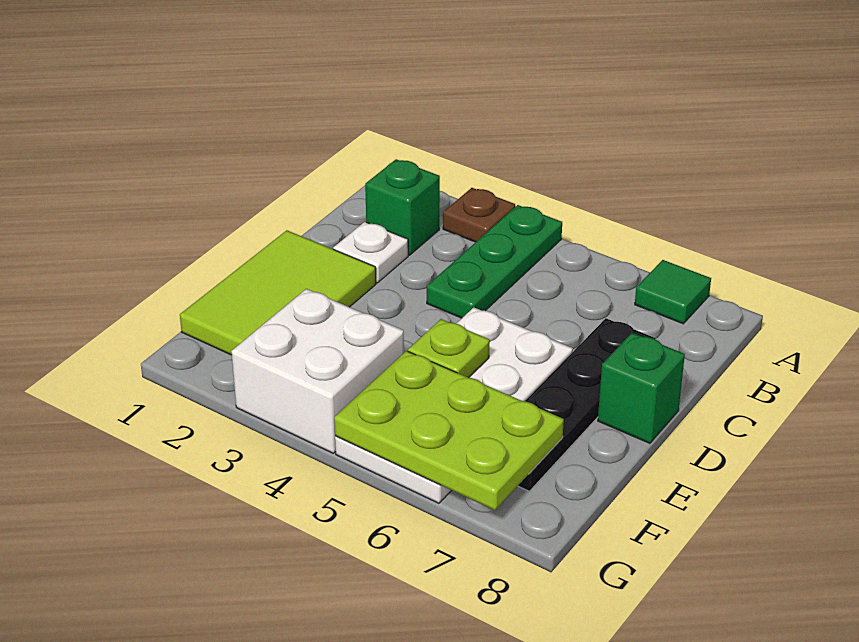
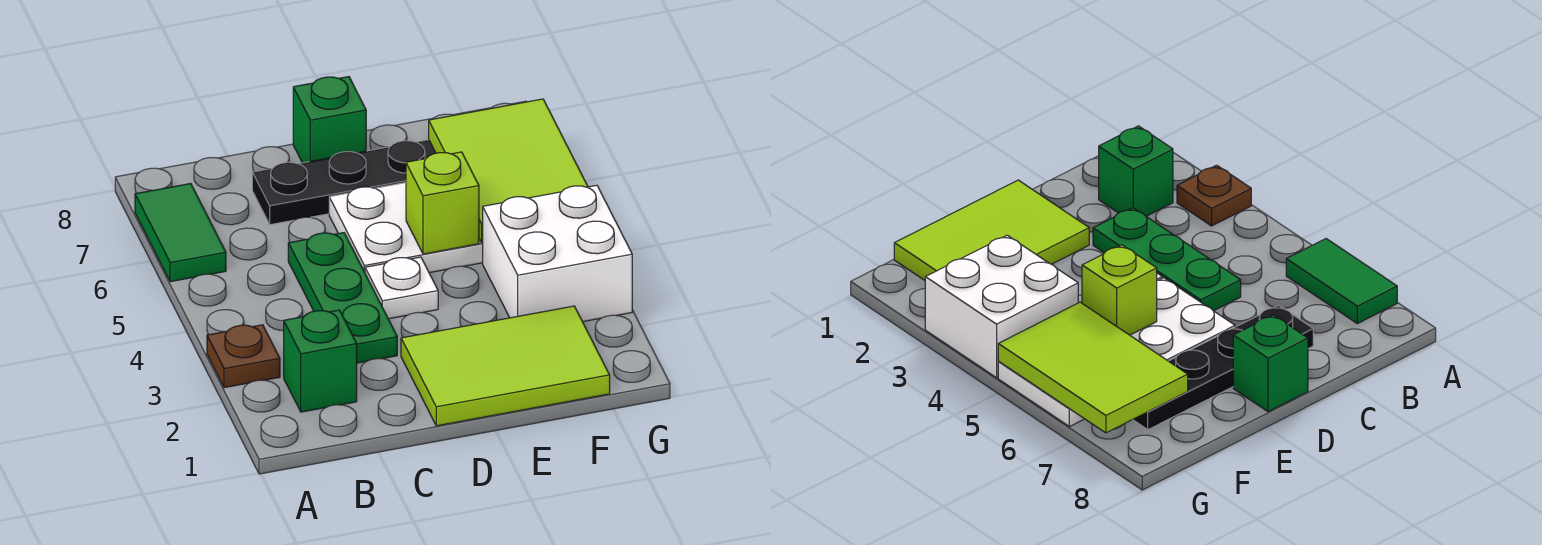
green 1x3 plate [427,205,562,318] -> green 1x3 plate turned to [288,233,397,363]
green 1x1 tile [635,260,711,324] -> green 1x2 tile [135,184,226,282]
white 1x1 plate [333,222,408,283] -> white 1x1 plate moved to [365,257,438,319]
lime 1x1 plate [408,319,490,378] -> lime 1x1 brick [406,152,479,254]
lime 2x3 plate [334,351,564,510] -> lime 2x3 tile [429,99,588,243]

